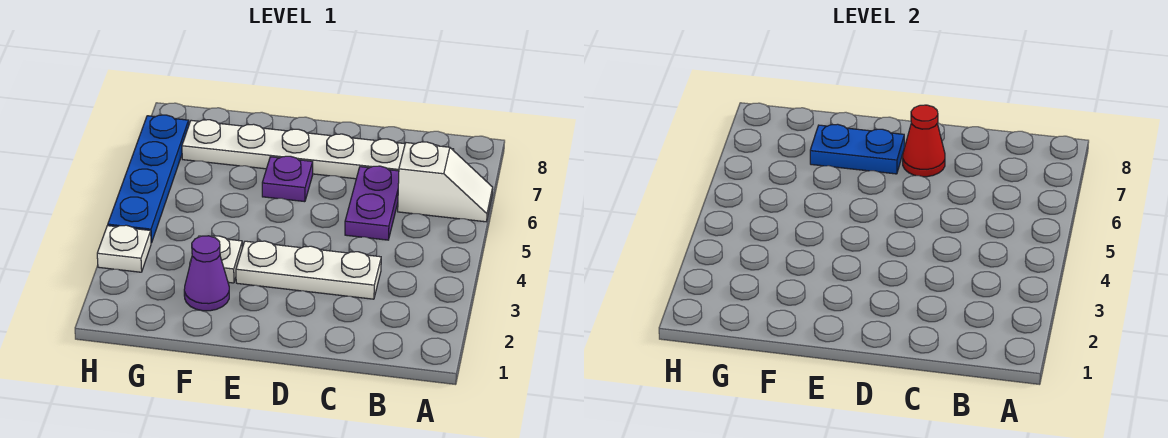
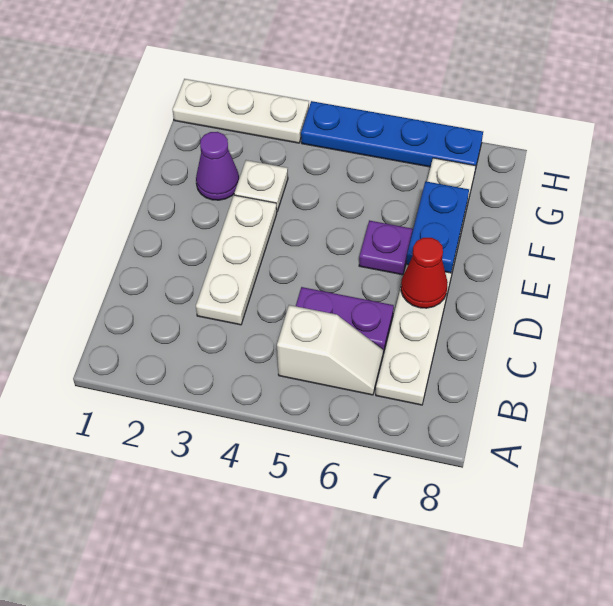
white 1x2 slope [398,142,493,222] -> white 1x2 slope turned to [277,305,383,395]
white 1x1 plate [97,225,151,272] -> white 1x3 plate [172,79,309,143]

